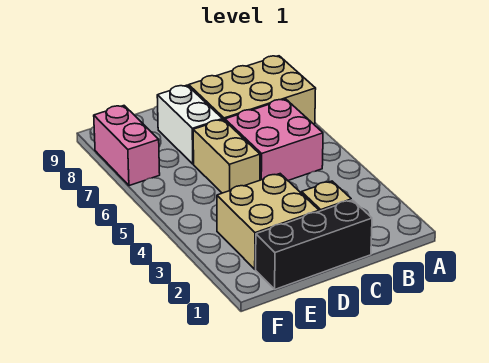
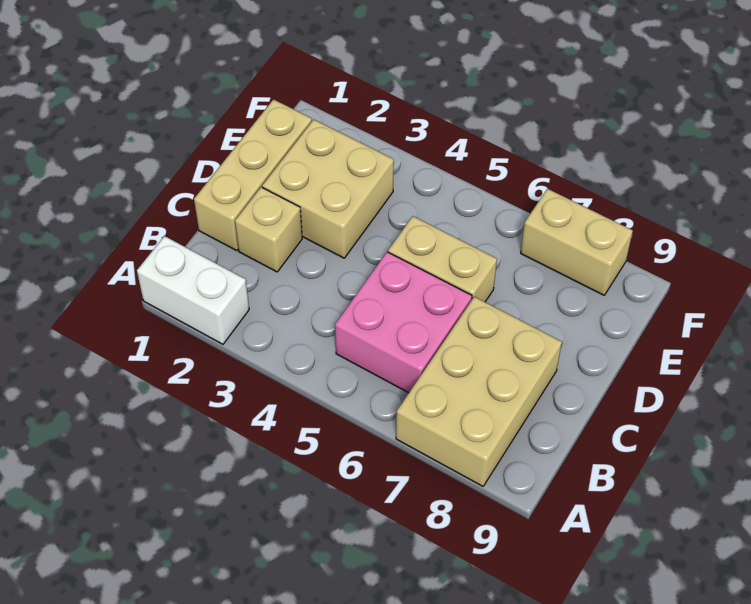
black 1x3 brick [256,200,372,289] -> tan 1x3 brick [194,99,312,251]
white 1x2 brick [157,85,223,164] -> white 1x2 brick moved to [137,236,249,344]
pink 1x2 brick [94,106,160,186] -> tan 1x2 brick [521,189,633,295]

